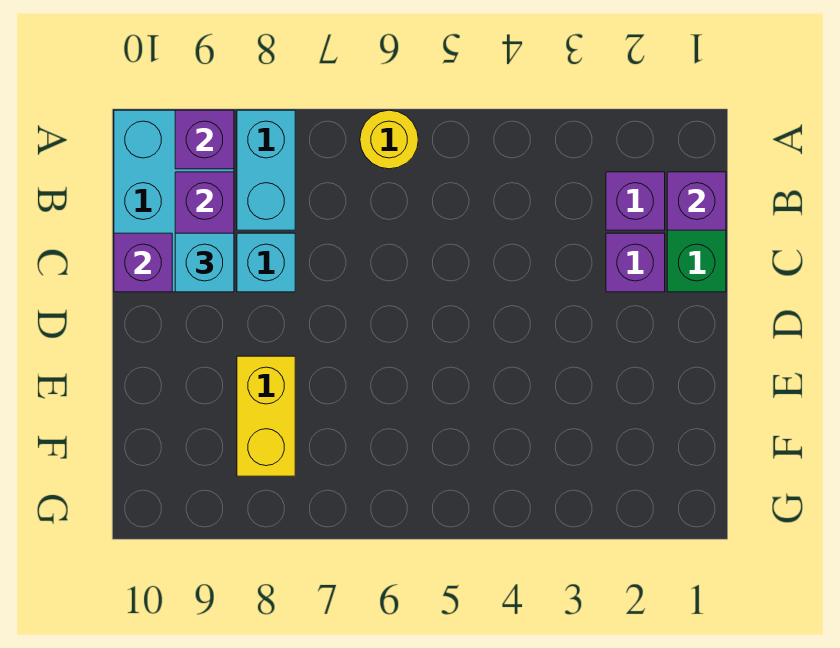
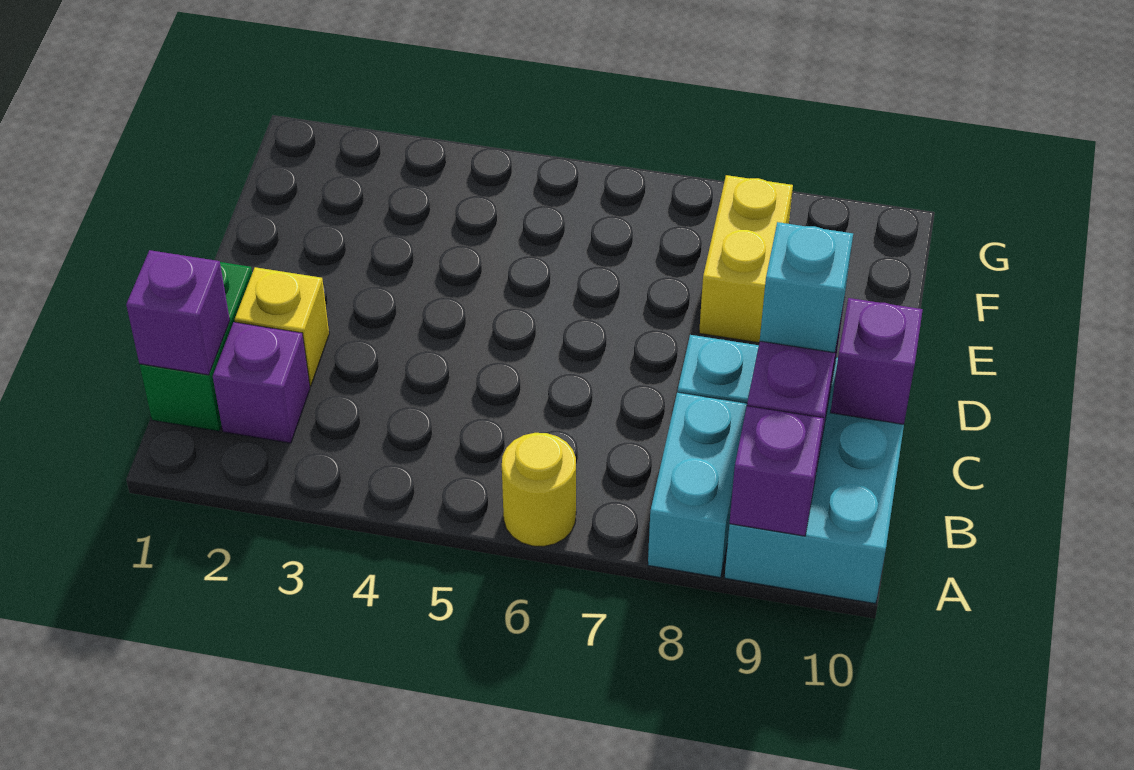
purple 1x1 brick [606,233,665,292] -> yellow 1x1 brick [235,267,329,386]

